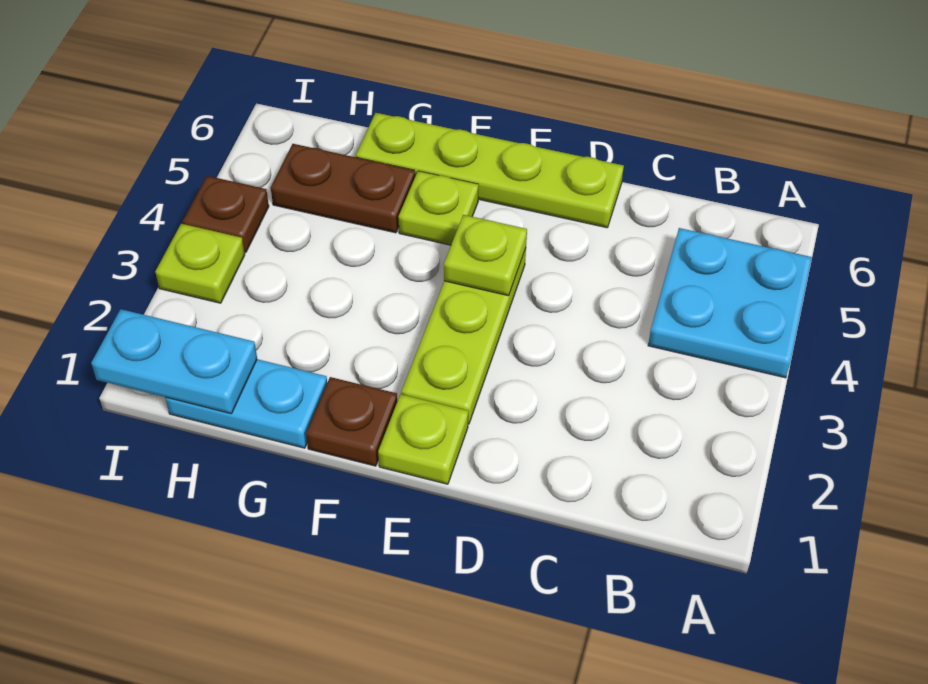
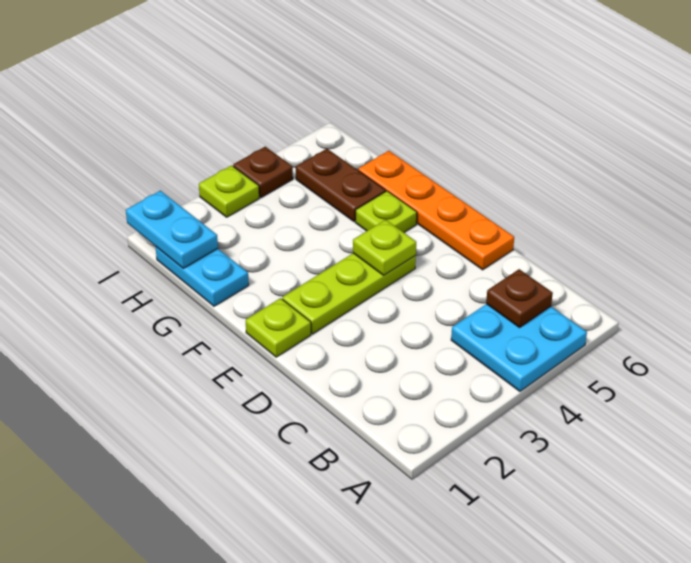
lime 1x4 plate [356,113,624,228] -> orange 1x4 plate [358,151,514,270]
brown 1x1 plate [306,377,397,466] -> brown 1x1 plate moved to [486,269,553,328]

